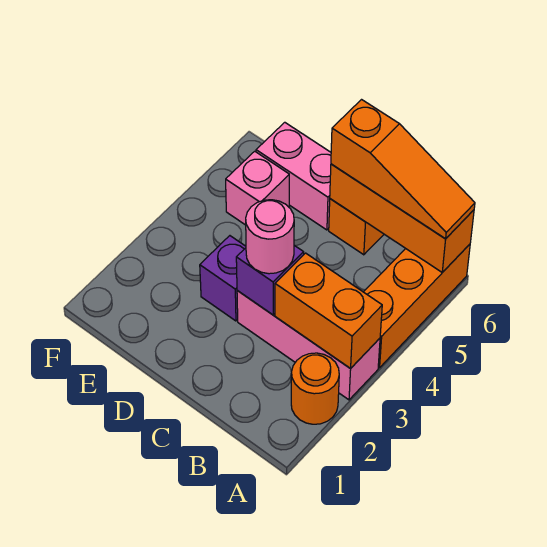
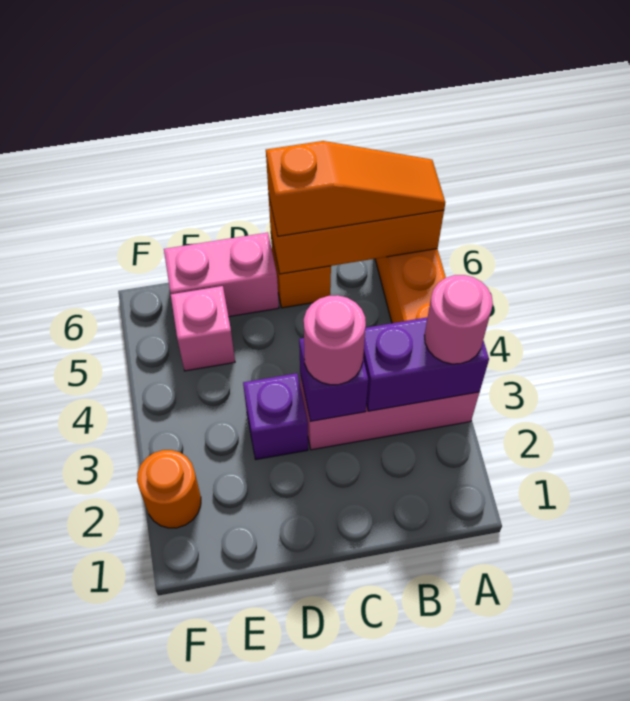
orange 1x1 round brick [291,353,339,424] -> orange 1x1 round brick moved to [137,450,201,528]
orange 1x2 brick [275,253,382,369] -> purple 1x2 brick [363,317,489,411]
none -> pink 1x1 round brick [424,275,493,364]

